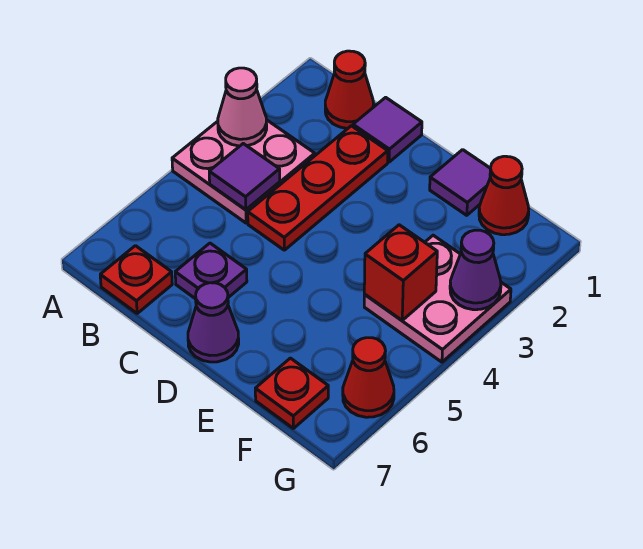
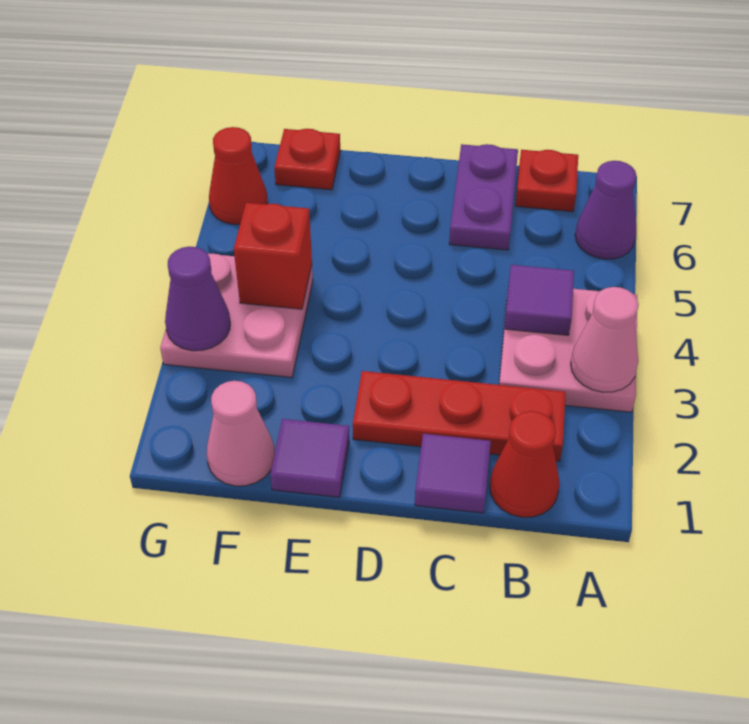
red 1x3 plate [248,126,388,250] -> red 1x3 plate turned to [353,371,566,461]
purple 1x1 plate [175,243,247,299] -> purple 1x2 plate [449,144,518,250]
purple 1x1 cone [188,283,239,362] -> purple 1x1 cone moved to [575,161,636,259]
red 1x1 cone [479,156,529,235] -> pink 1x1 cone [207,381,275,486]

